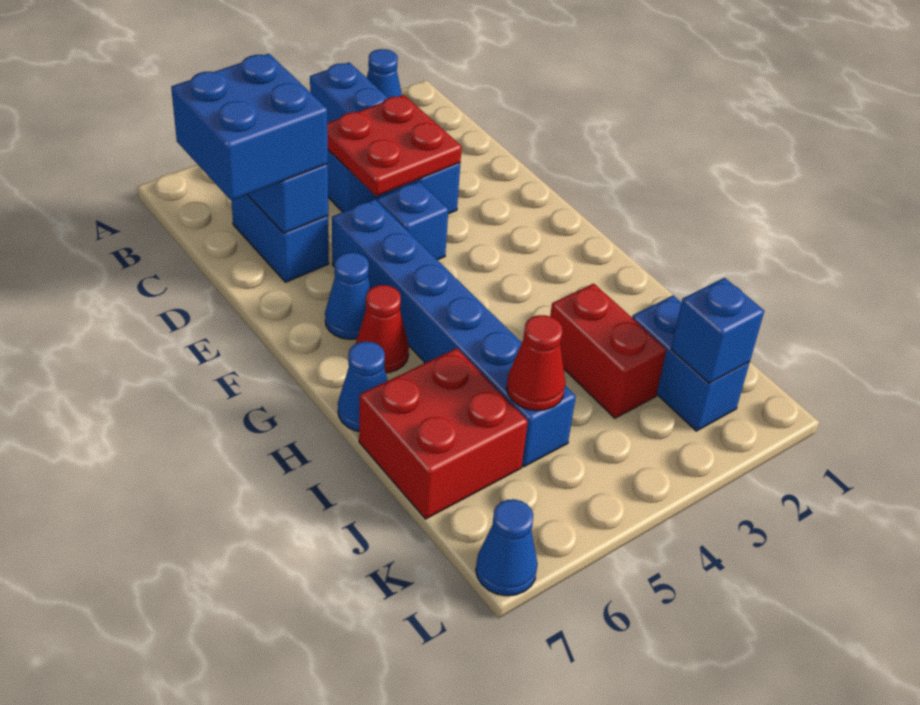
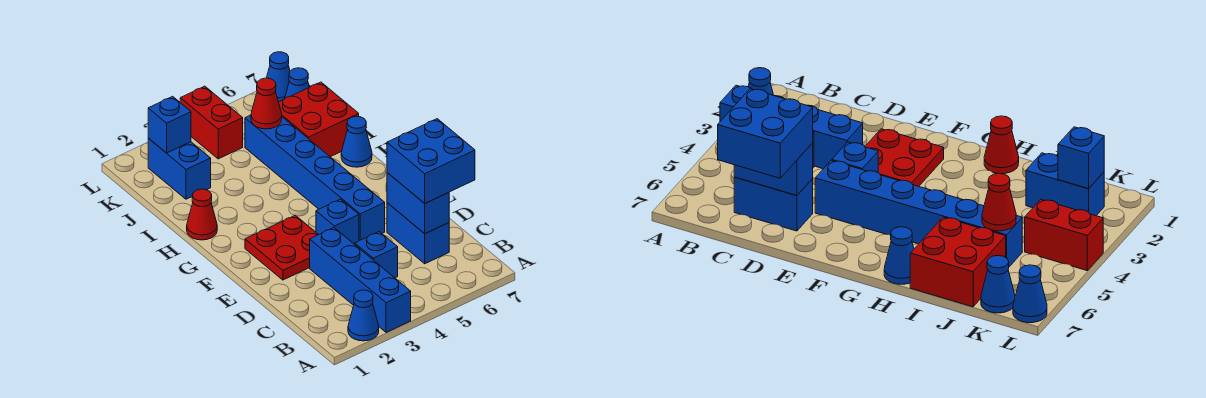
red 2x2 plate [327,95,462,196] -> red 2x2 plate moved to [245,215,318,280]
blue 1x1 cone [325,253,371,339] -> blue 1x1 cone moved to [285,68,309,98]
red 1x1 cone [356,285,409,373] -> red 1x1 cone moved to [187,189,217,240]
red 1x2 brick [550,284,667,418] -> red 1x2 brick moved to [180,86,243,159]

